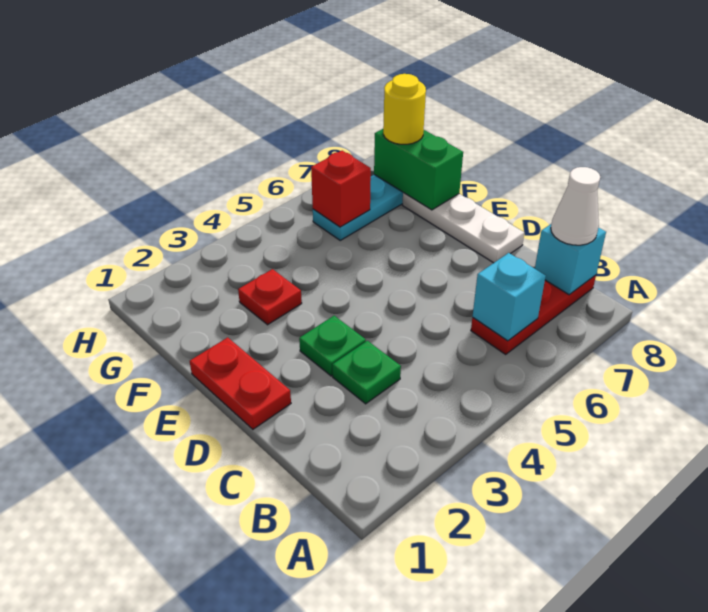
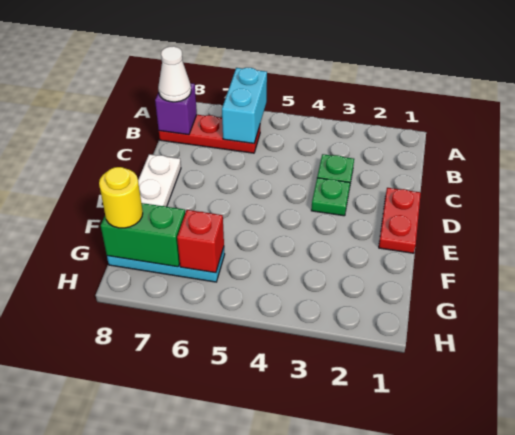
cyan 1x1 brick [472,253,546,341] -> cyan 1x2 brick [222,68,267,143]
cyan 1x1 brick [535,224,606,295] -> purple 1x1 brick [155,83,197,135]
red 1x1 plate [238,269,302,325] -> none
green 1x2 brick [374,129,463,210] -> green 1x2 brick turned to [101,203,185,267]

